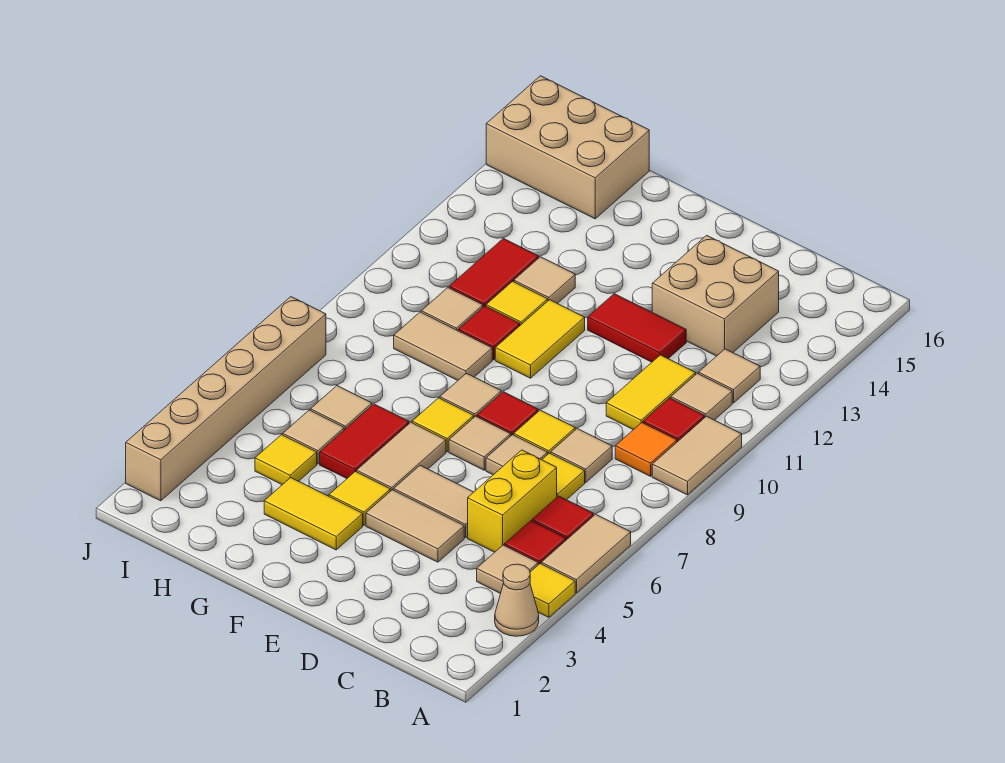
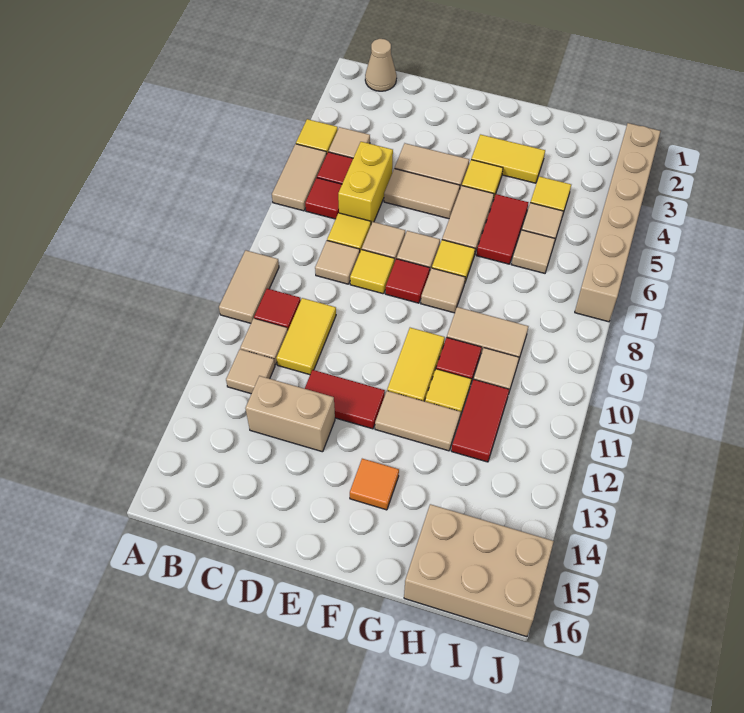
tan 1x1 cone [495,564,539,636] -> tan 1x1 cone moved to [365,39,397,91]
orange 1x1 tile [615,423,677,476] -> orange 1x1 tile moved to [350,459,399,510]
tan 2x2 brick [652,235,779,356] -> tan 1x2 brick [245,376,335,452]
tan 1x1 tile [514,257,575,304] -> tan 1x2 tile [375,391,461,451]

